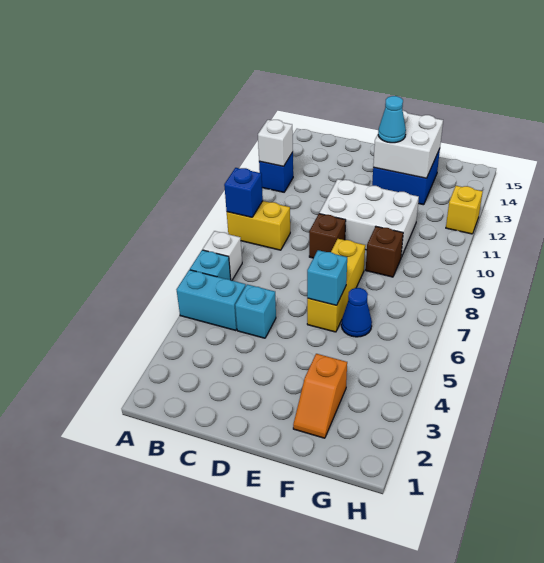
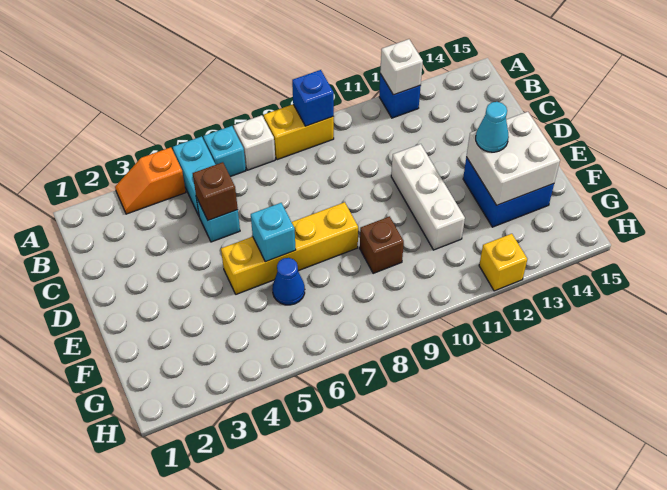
yellow 1x2 brick [227,201,290,250] -> yellow 1x2 brick turned to [264,104,334,160]
brown 1x1 brick [309,214,346,258] -> brown 1x1 brick moved to [193,162,238,220]
white 2x3 brick [319,179,419,257] -> white 1x3 brick [391,144,465,250]
yellow 1x3 brick [307,239,365,332] -> yellow 1x4 brick [221,202,358,294]
orange 1x2 slope [293,354,347,438] -> orange 1x2 slope moved to [115,147,186,214]

